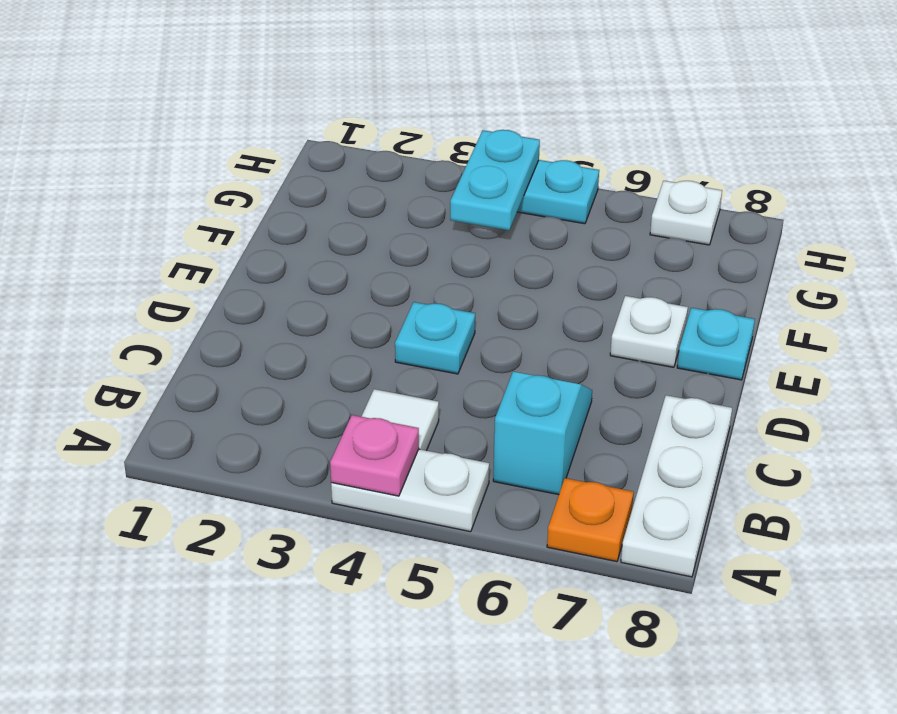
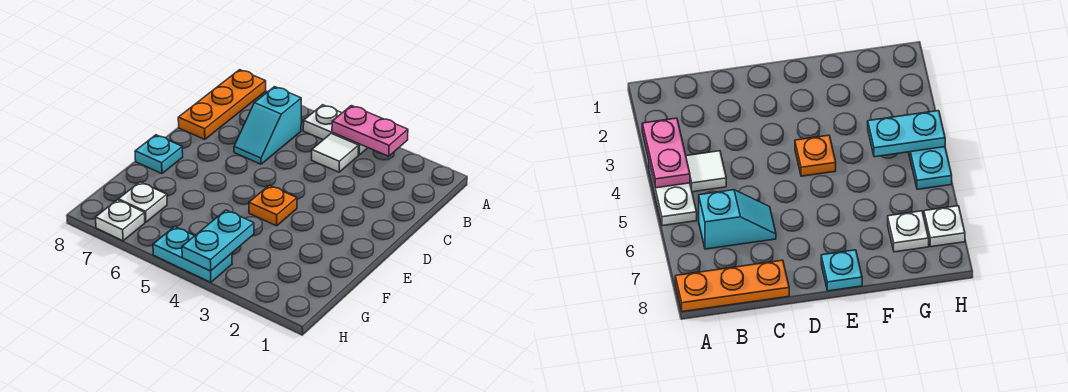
pink 1x1 plate [330,415,419,496] -> pink 1x2 plate [332,106,408,156]
orange 1x1 plate [547,478,634,562] -> orange 1x1 plate moved to [249,185,297,226]
white 1x3 plate [621,395,732,577] -> orange 1x3 plate [178,70,266,139]
cyan 1x1 plate [395,302,475,374] -> none
white 1x1 plate [610,296,688,367] -> white 1x1 plate moved to [118,182,167,222]

